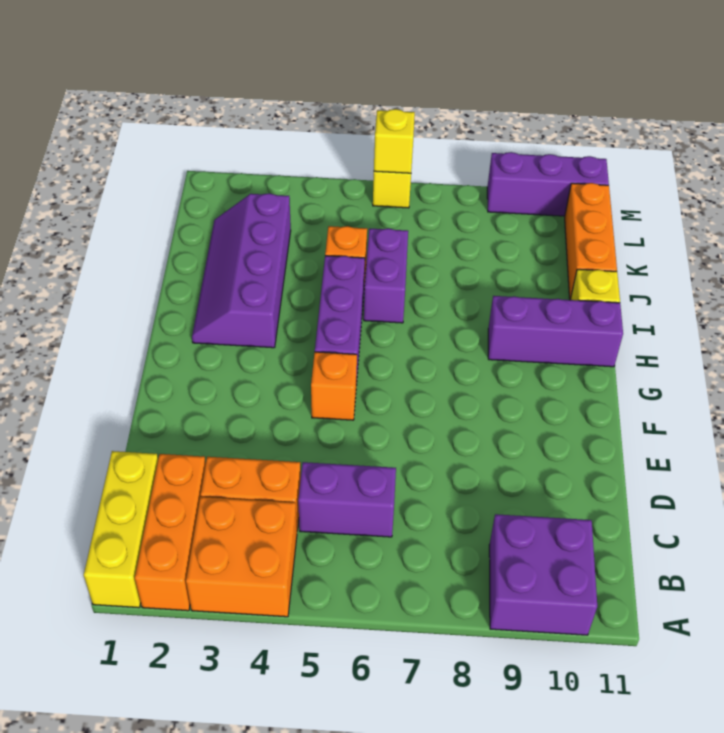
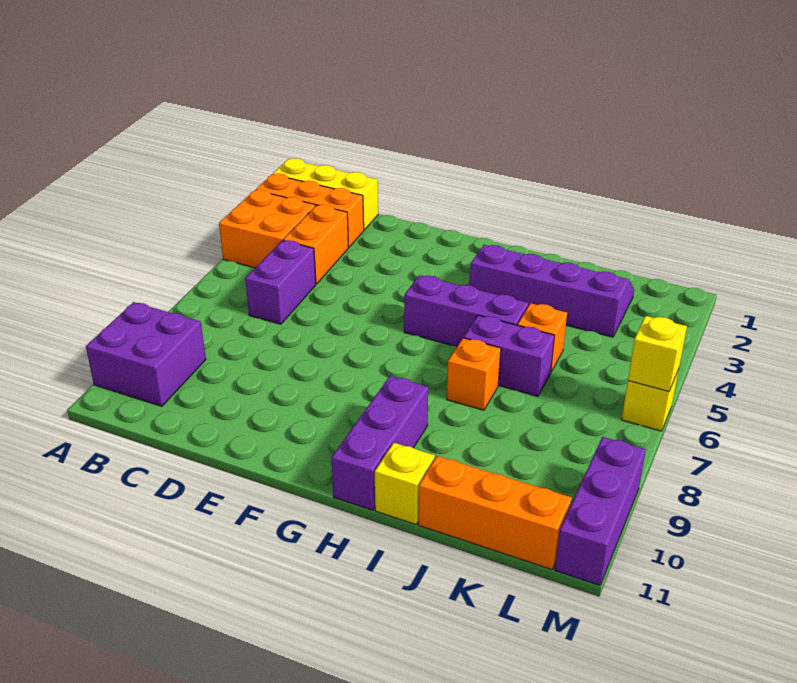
orange 1x1 brick [311,352,357,420] -> orange 1x1 brick moved to [447,338,501,410]

